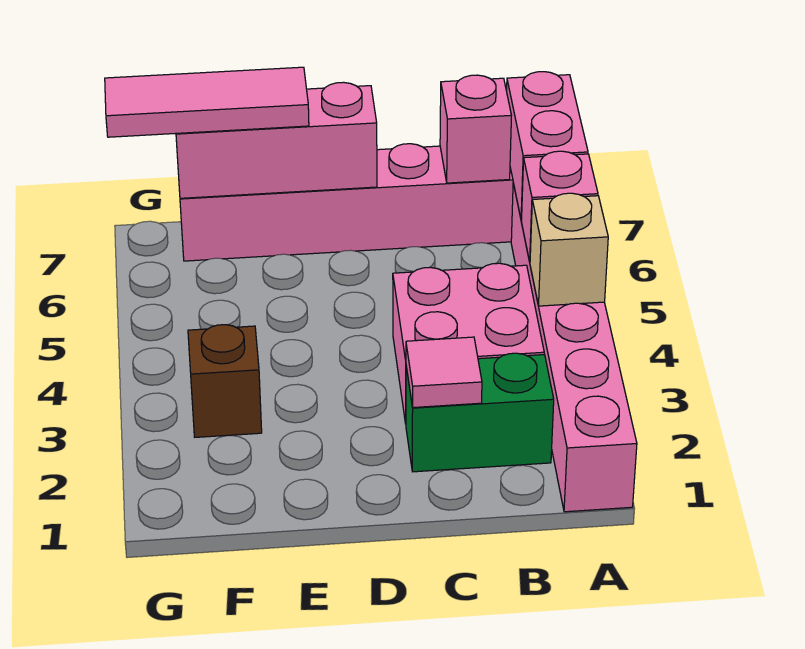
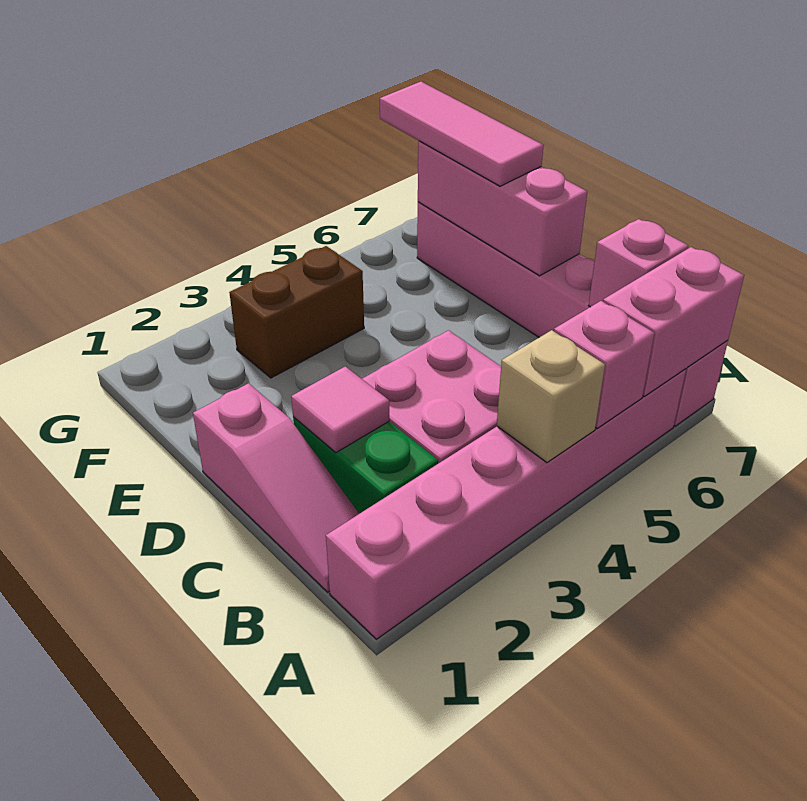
none -> pink 1x3 slope [193,383,359,592]
brown 1x1 brick [188,325,262,437] -> brown 1x2 brick [229,246,364,378]

